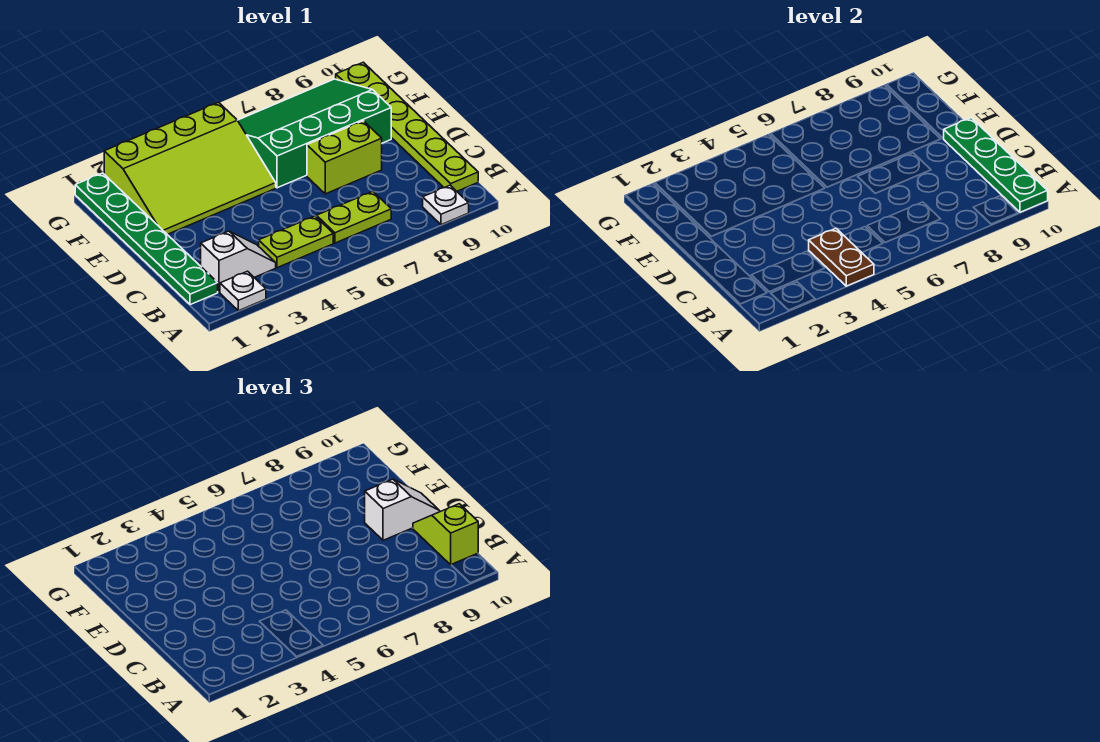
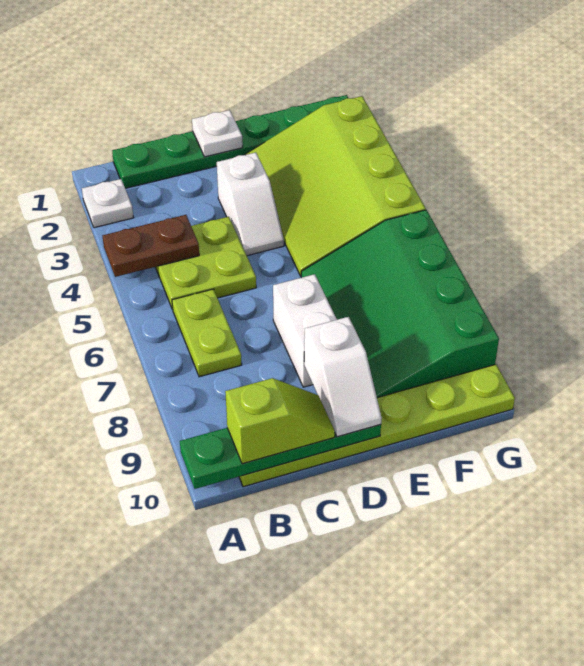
white 1x1 plate [423,185,469,225] -> white 1x1 plate moved to [192,110,243,157]
white 1x2 slope [201,231,276,292] -> white 1x2 slope moved to [217,153,284,256]
lime 1x2 plate [259,216,333,268] -> lime 2x2 plate [155,217,256,309]
lime 1x2 brick [307,121,382,194] -> white 1x2 brick [273,274,337,387]
green 3x4 slope [238,79,391,188] -> green 3x4 slope turned to [301,210,499,398]

